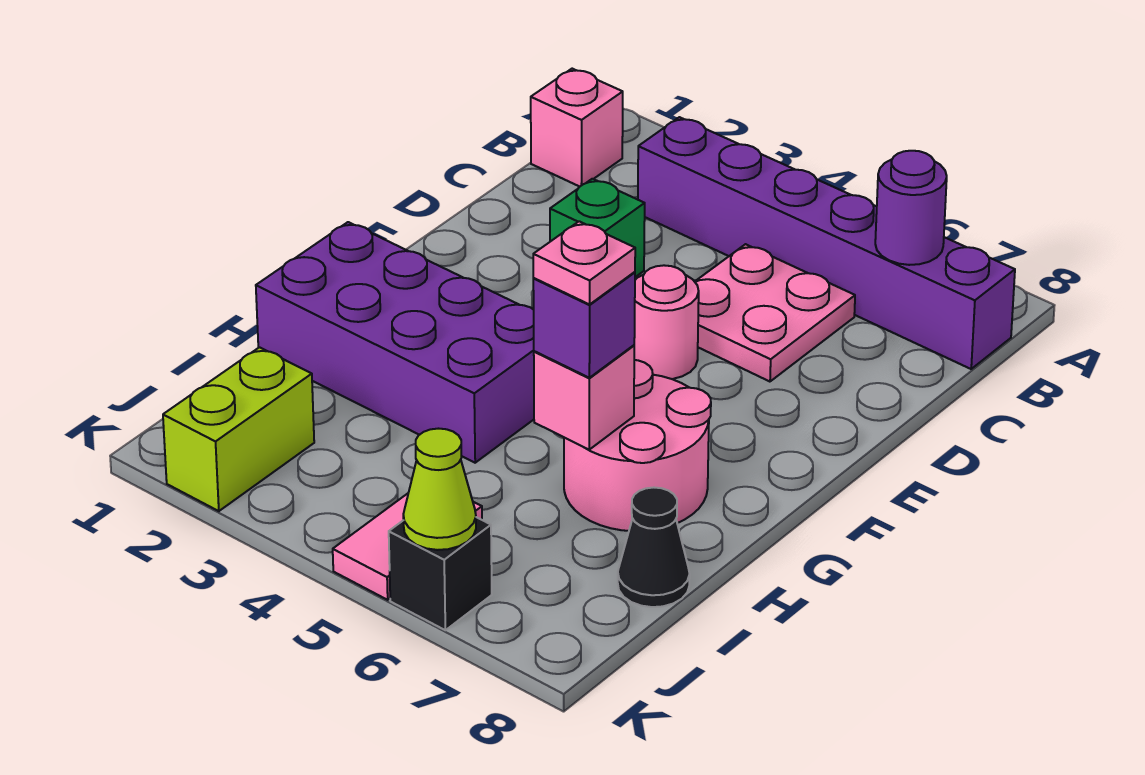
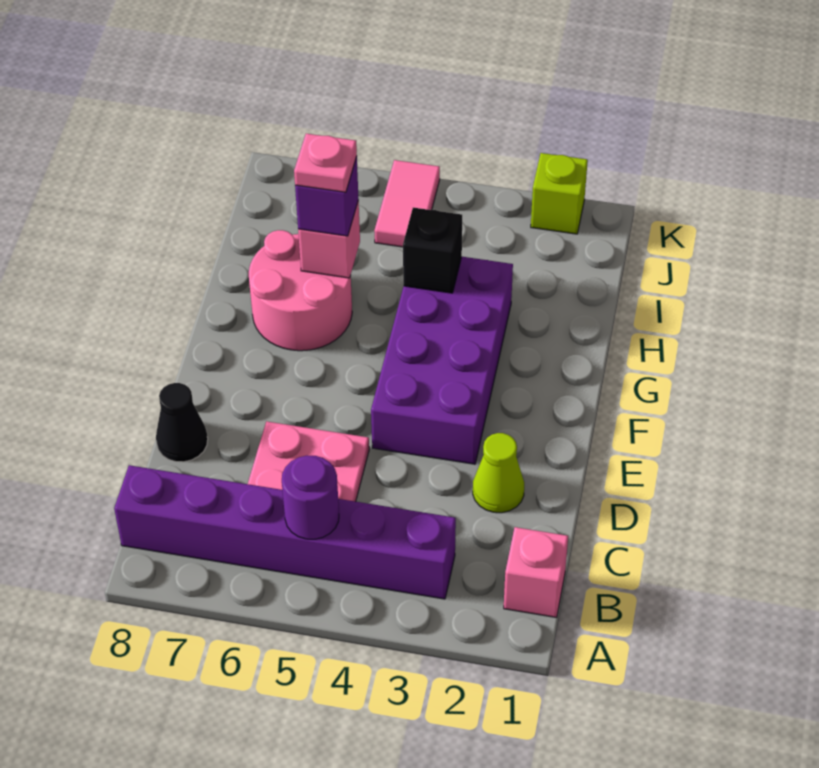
purple 1x1 round brick [875,151,947,265] -> purple 1x1 round brick moved to [282,456,339,539]
green 1x1 brick [550,179,645,277] -> none
pink 1x1 round brick [634,265,699,379] -> none
purple 2x4 brick [256,222,534,463] -> purple 2x4 brick turned to [371,257,513,464]
black 1x1 cone [618,488,690,607] -> black 1x1 cone moved to [156,383,208,462]
lime 1x2 brick [163,347,314,511] -> lime 1x1 brick [531,153,588,234]
black 1x1 brick [389,517,492,630] -> black 1x1 brick moved to [403,208,462,293]
lime 1x1 cone [403,429,476,550] -> lime 1x1 cone moved to [473,433,524,513]

